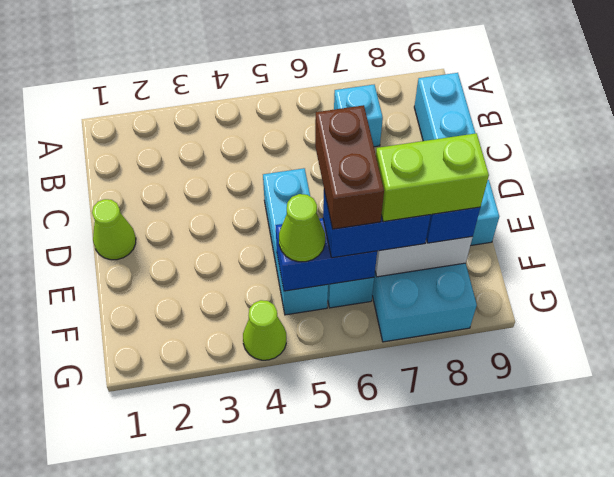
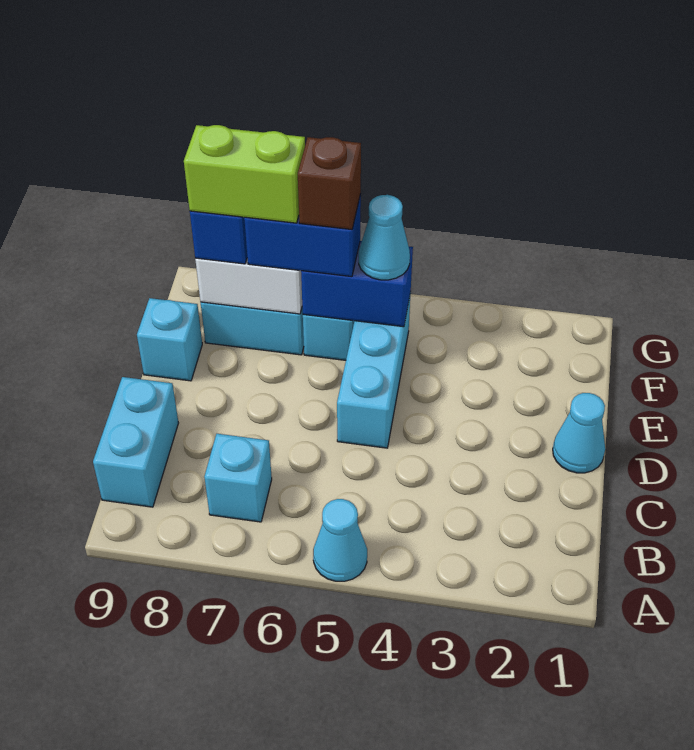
none -> cyan 1x1 cone [313,499,367,581]
lime 1x1 cone [92,199,136,260] -> cyan 1x1 cone [553,393,605,473]
brown 1x2 brick [315,105,384,229] -> brown 1x1 brick [298,137,361,230]
lime 1x1 cone [279,194,325,262] -> cyan 1x1 cone [359,195,410,280]
lime 1x1 cone [243,300,286,360] -> none

